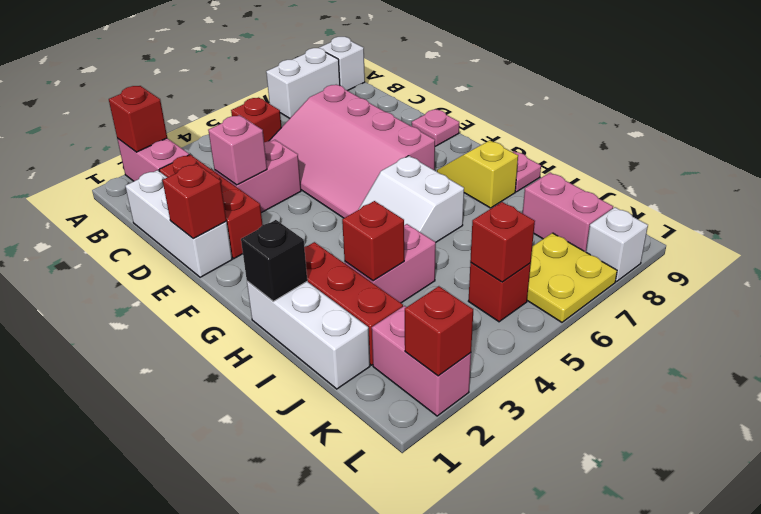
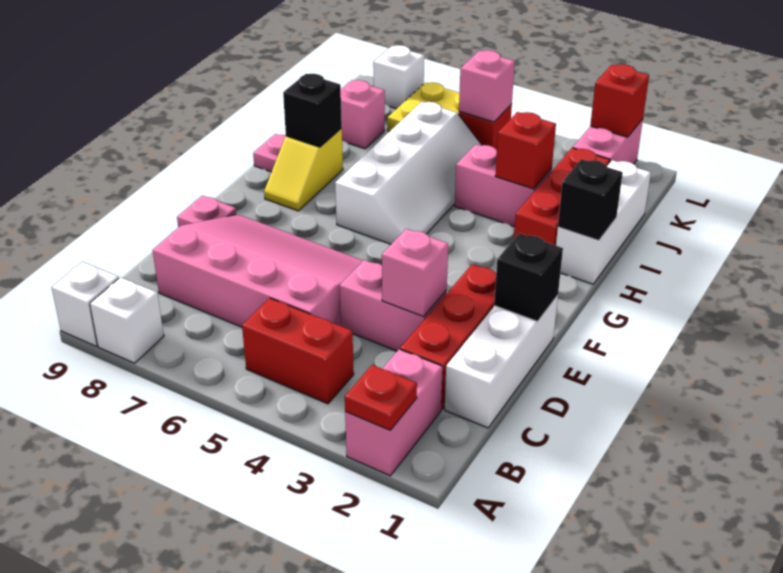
red 1x1 brick [109,86,167,152] -> red 1x1 plate [345,365,417,430]
white 1x2 brick [266,48,340,118] -> white 1x1 brick [90,277,164,363]
red 1x1 brick [231,97,281,142] -> red 1x2 brick [242,298,354,404]
pink 3x4 slope [269,85,435,218] -> pink 3x4 slope turned to [153,214,363,327]
red 1x1 brick [163,163,226,238] -> black 1x1 brick [494,233,563,321]
white 2x2 slope [358,156,464,242] -> white 2x4 slope [335,102,481,244]
none -> black 1x1 brick [283,74,342,147]
pink 1x2 brick [523,173,613,252] -> pink 1x1 brick [341,80,385,149]
red 1x1 brick [470,202,535,282] -> pink 1x1 brick [459,50,515,122]

